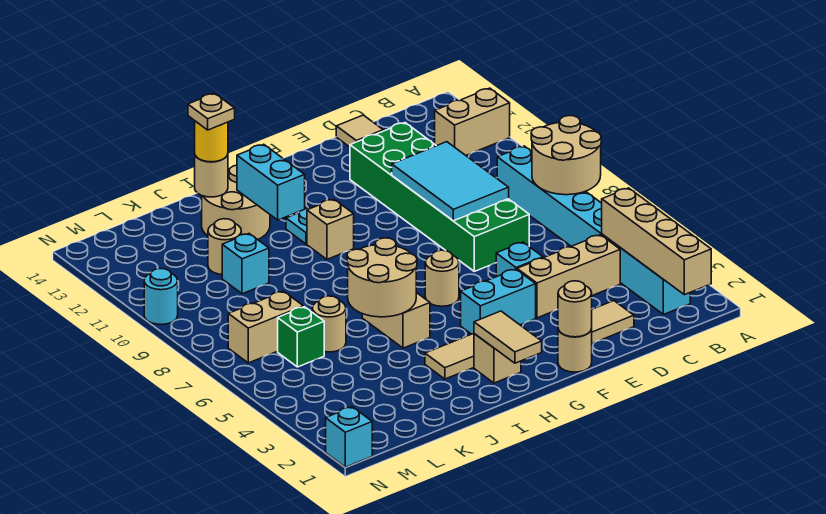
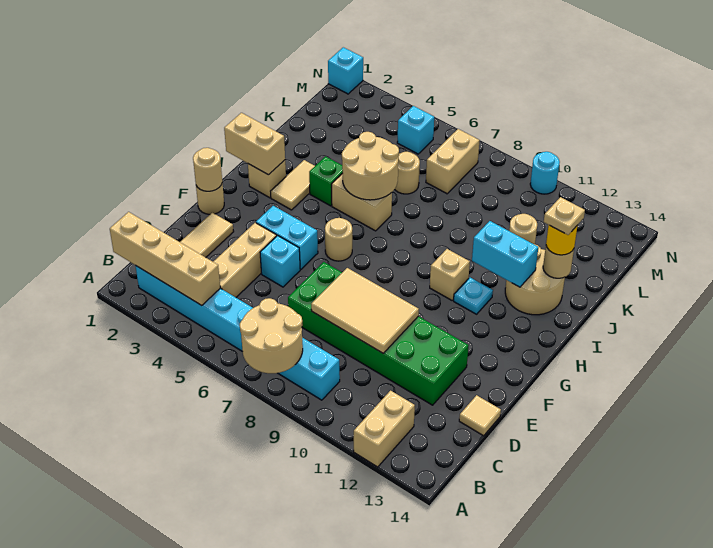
cyan 2x3 tile [392,142,509,221] -> tan 2x3 tile [311,268,419,353]
cyan 1x2 brick [461,269,536,334] -> cyan 1x2 brick turned to [256,206,318,269]
tan 1x2 tile [474,311,542,363] -> tan 1x2 brick [224,113,285,175]
cyan 1x1 brick [222,234,269,294] -> cyan 1x1 brick moved to [397,106,434,154]
green 1x1 brick [278,307,324,367] -> green 1x1 brick moved to [309,156,343,206]

